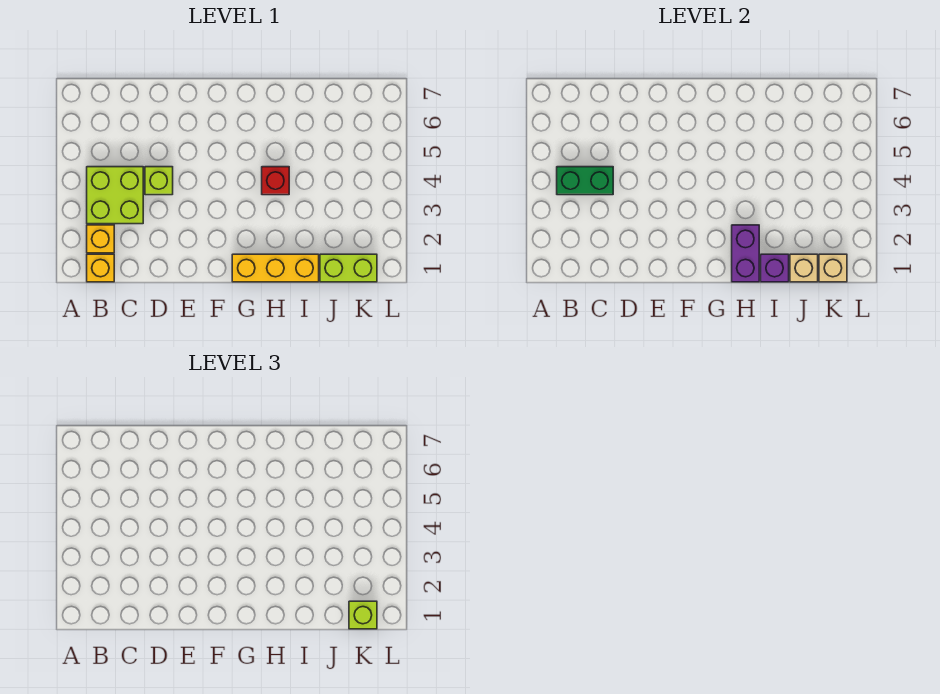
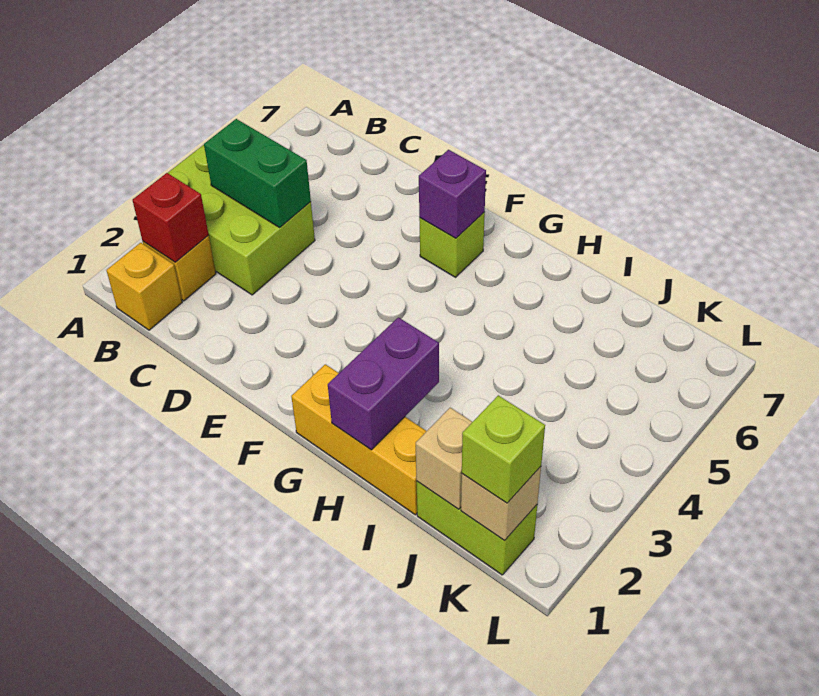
lime 2x2 brick [87,167,143,224] -> lime 2x3 brick [168,145,315,295]
lime 1x1 brick [145,167,173,195] -> lime 1x1 brick moved to [419,212,485,277]
red 1x1 brick [262,167,289,195] -> red 1x1 brick moved to [133,173,209,262]
purple 1x1 brick [761,254,789,282] -> purple 1x1 brick moved to [419,150,486,238]

